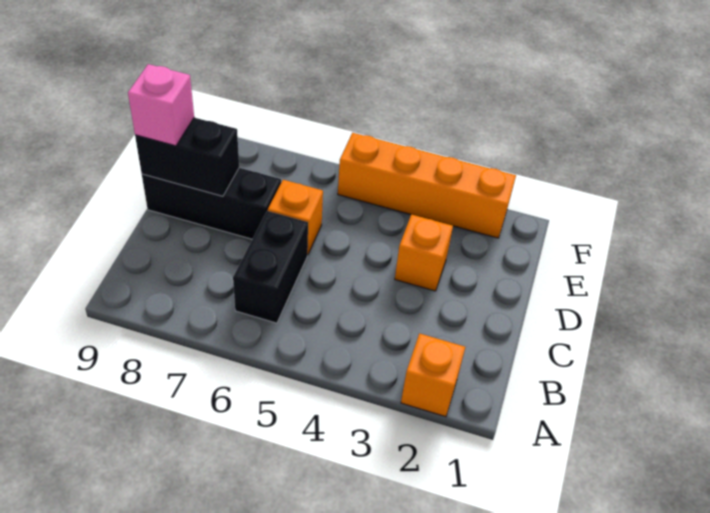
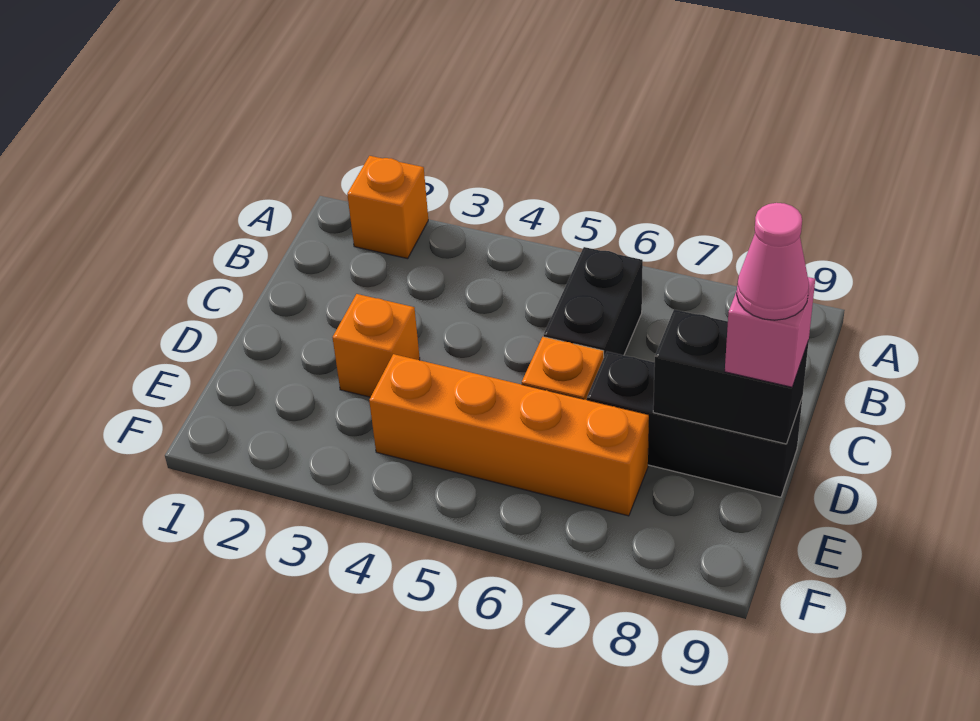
none -> pink 1x1 cone [737,203,809,320]
orange 1x4 brick [338,133,516,238] -> orange 1x4 brick moved to [369,354,649,516]

